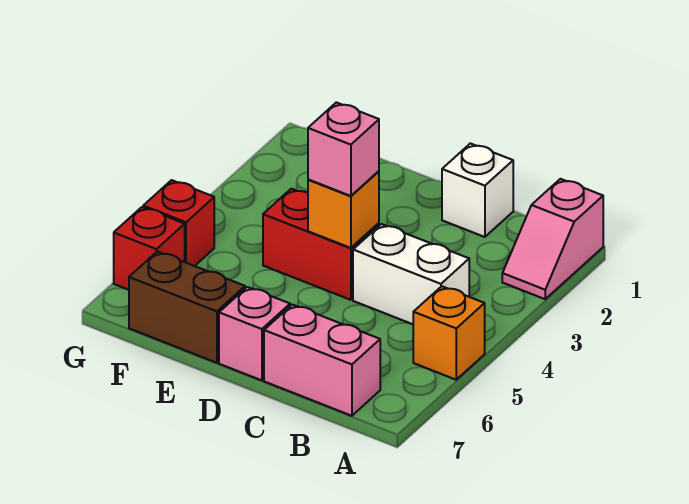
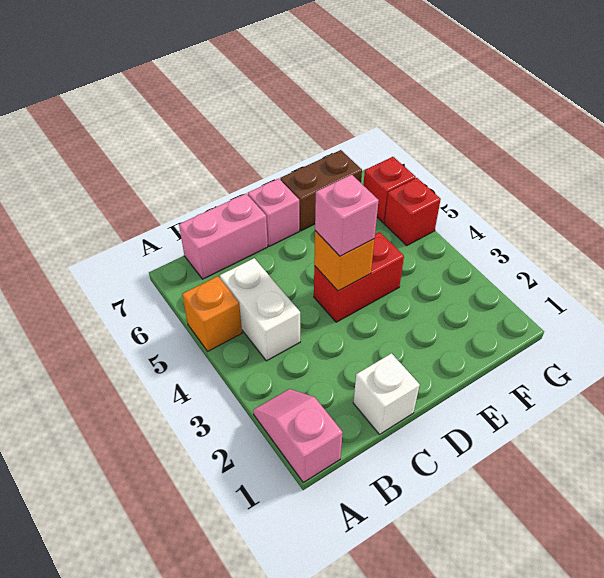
white 1x2 brick [353,224,469,324] -> white 1x2 brick turned to [220,258,300,361]

